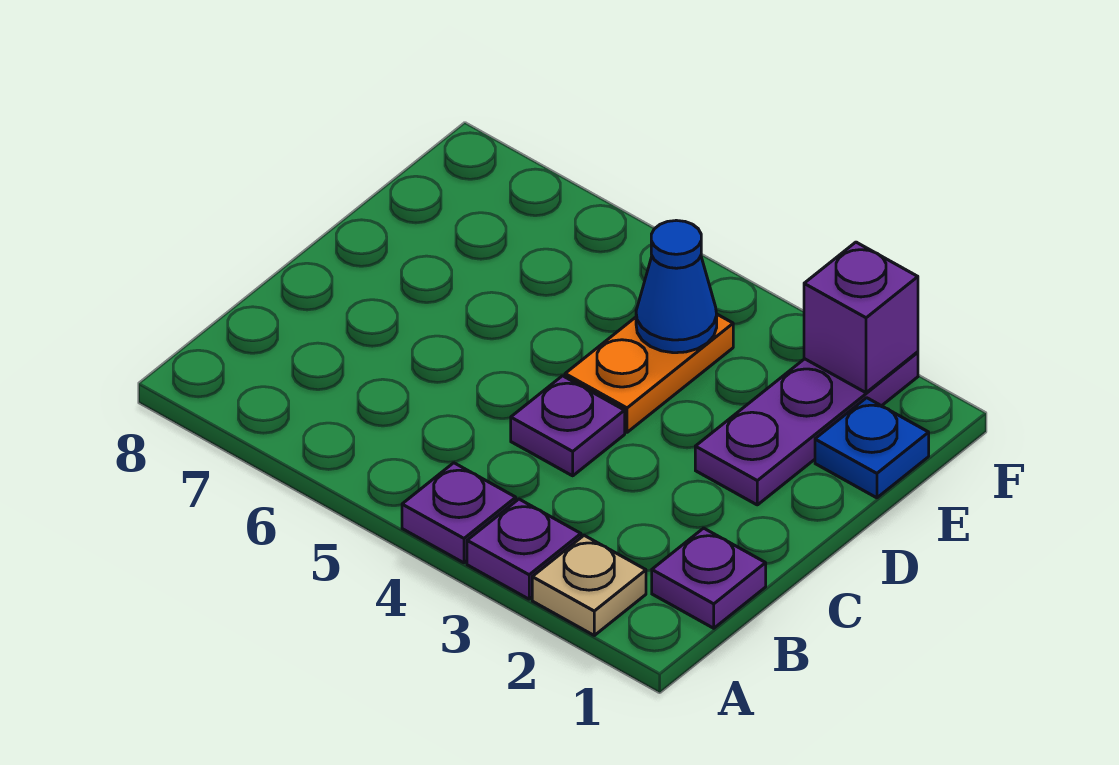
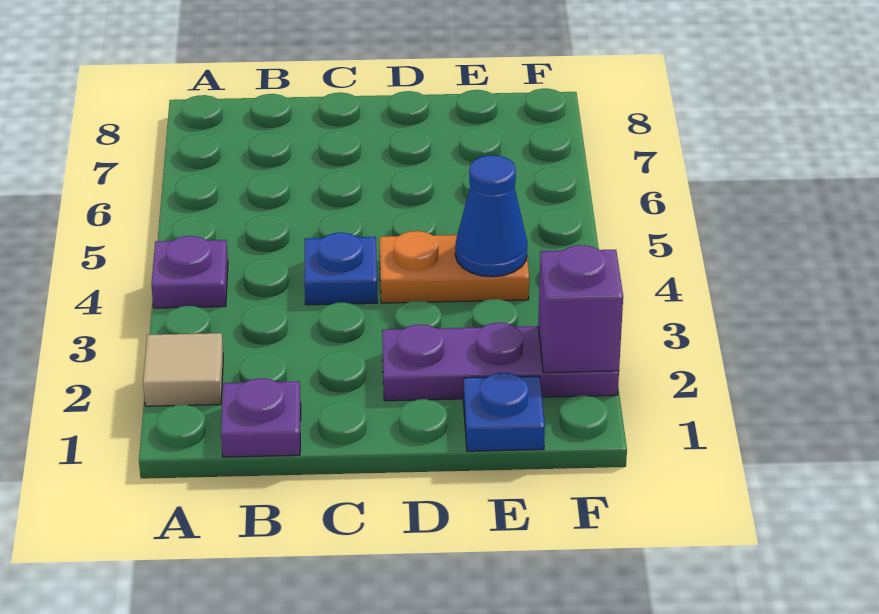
tan 1x1 plate [532,535,646,635] -> tan 1x1 tile [143,333,223,406]
purple 1x1 plate [467,499,581,599] -> none
purple 1x1 plate [511,376,625,476] -> blue 1x1 plate [304,233,378,305]

